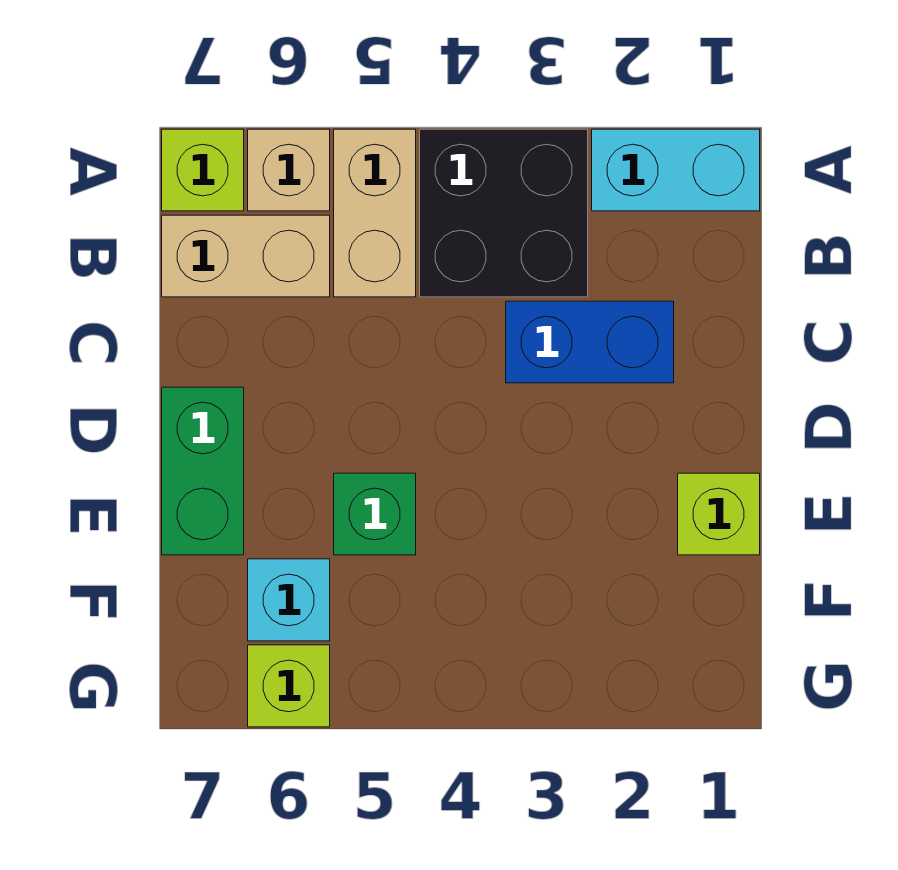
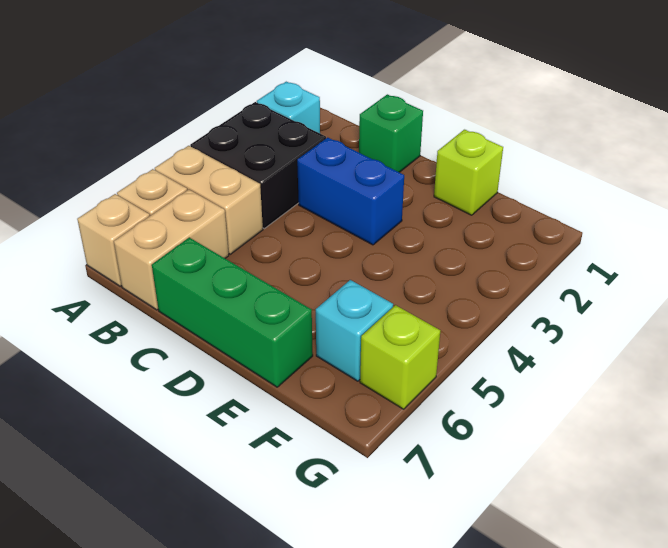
cyan 1x2 brick [592,129,760,211] -> cyan 1x1 brick [257,82,320,133]
lime 1x1 brick [162,129,244,211] -> tan 1x1 brick [77,194,150,286]
blue 1x2 brick [506,301,674,383] -> blue 1x2 brick turned to [297,138,404,245]
green 1x2 brick [162,387,244,555] -> green 1x3 brick [152,238,313,387]
green 1x1 brick [334,473,416,555] -> green 1x1 brick moved to [359,94,423,172]

